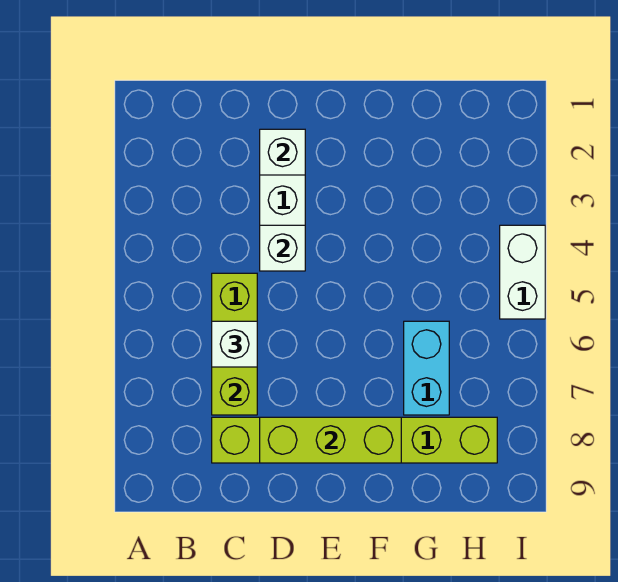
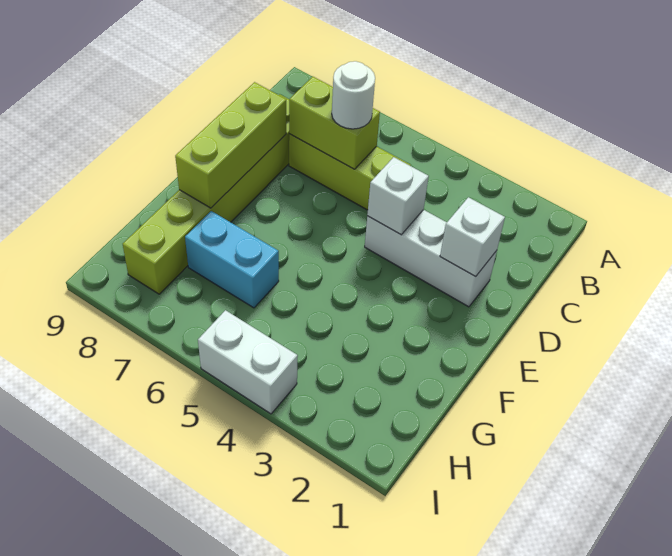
white 1x1 brick [212,321,257,367] -> white 1x1 round brick [332,61,375,129]

